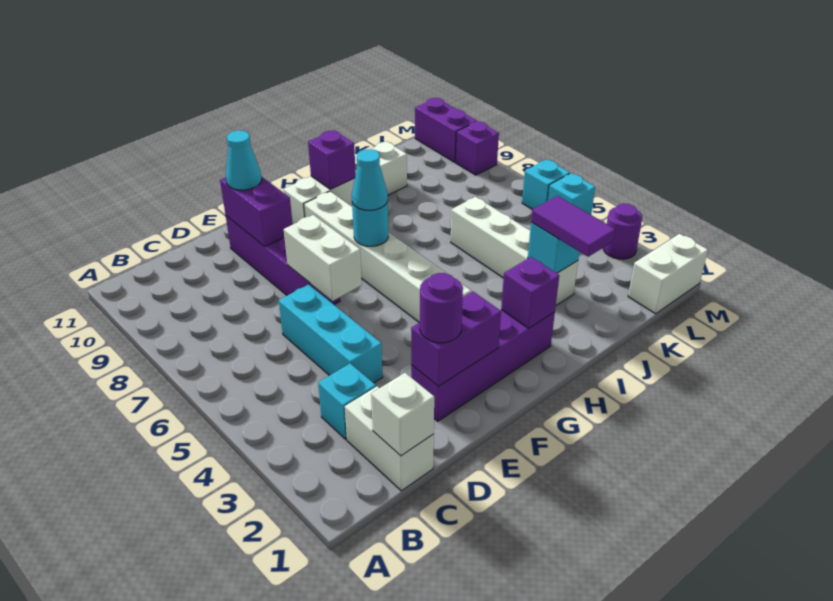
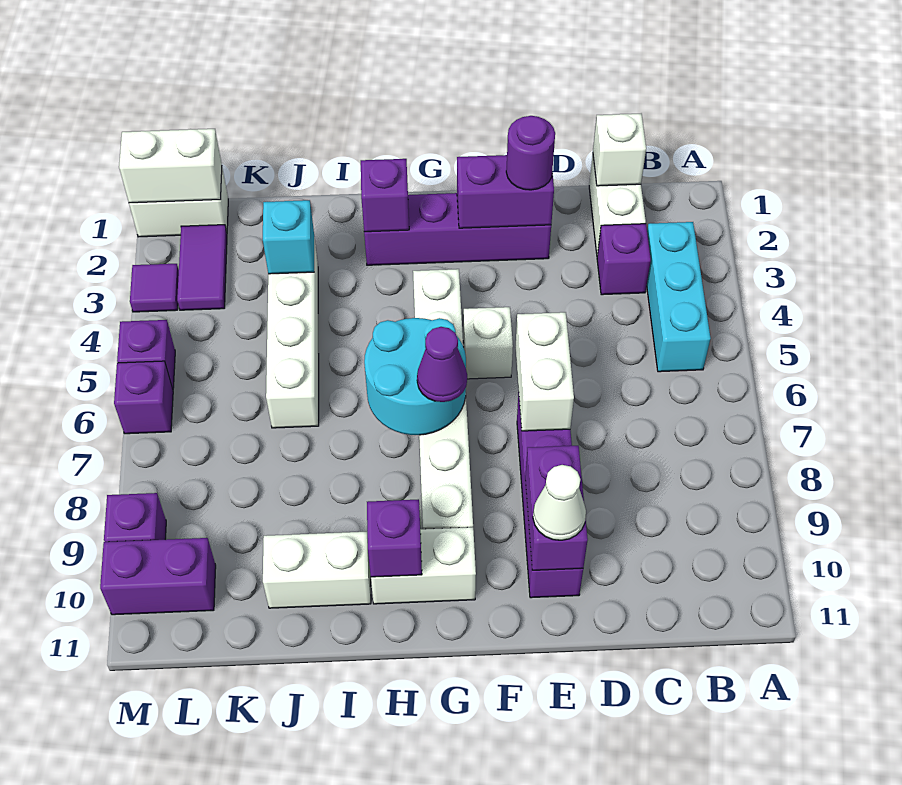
cyan 1x1 brick [318,363,376,439] -> purple 1x1 brick [597,224,651,295]
cyan 1x3 brick [279,284,383,383] -> cyan 1x3 brick moved to [647,222,711,372]
cyan 1x1 cone [226,130,262,190] -> white 1x1 cone [533,465,586,540]
none -> white 1x1 brick [463,307,513,379]
cyan 1x1 round brick [352,201,388,246] -> cyan 2x2 round brick [364,318,466,435]
cyan 1x1 cone [352,149,388,210] -> purple 1x1 cone [417,327,467,402]
purple 1x2 tile [531,196,615,257] -> purple 1x2 tile moved to [177,225,227,310]
none -> white 1x2 brick [119,129,222,203]
purple 1x1 round brick [603,204,642,259] -> purple 1x1 tile [130,264,179,312]
cyan 1x1 brick [548,173,595,215] -> purple 1x1 brick [117,320,175,389]
cyan 1x1 brick [522,159,570,210] -> purple 1x1 brick [114,361,173,434]
purple 1x2 brick [415,98,477,162] -> purple 1x2 brick turned to [100,538,216,615]

